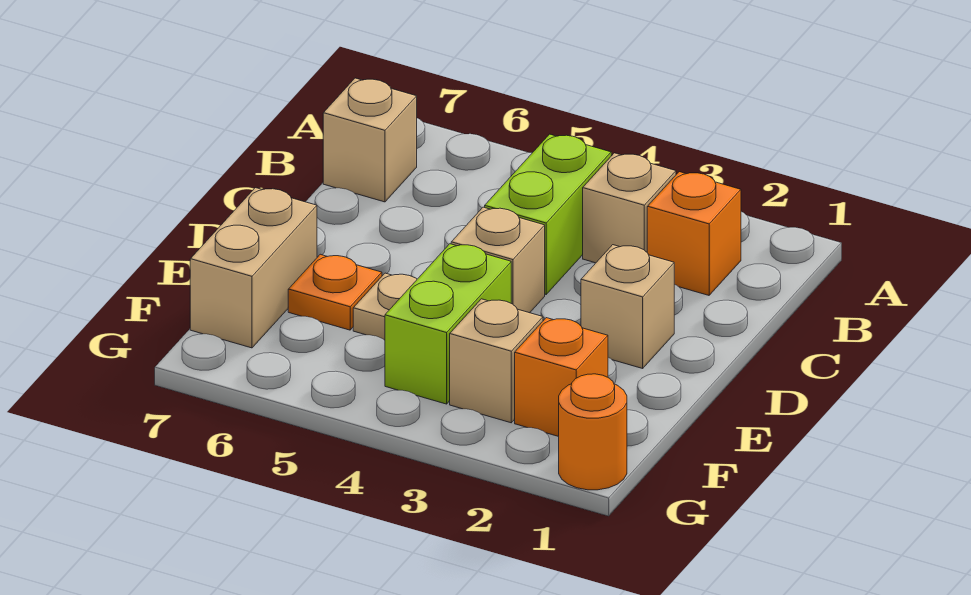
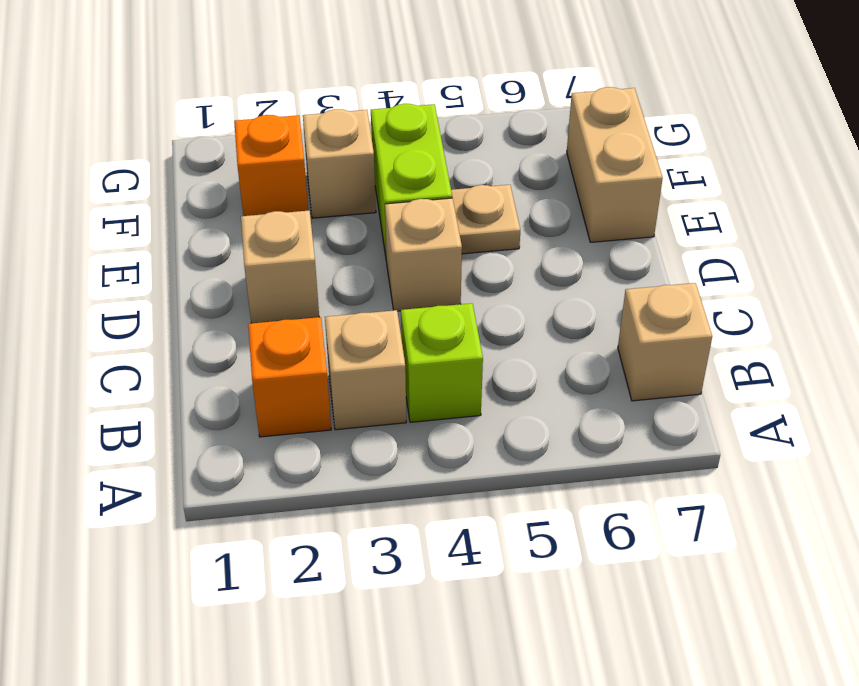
lime 1x2 brick [485,134,611,294] -> lime 1x1 brick [401,303,483,422]
orange 1x1 plate [288,254,382,330] -> none
orange 1x1 round brick [559,374,627,490] -> none

